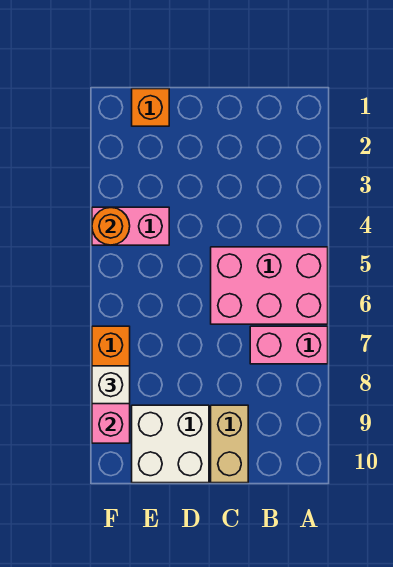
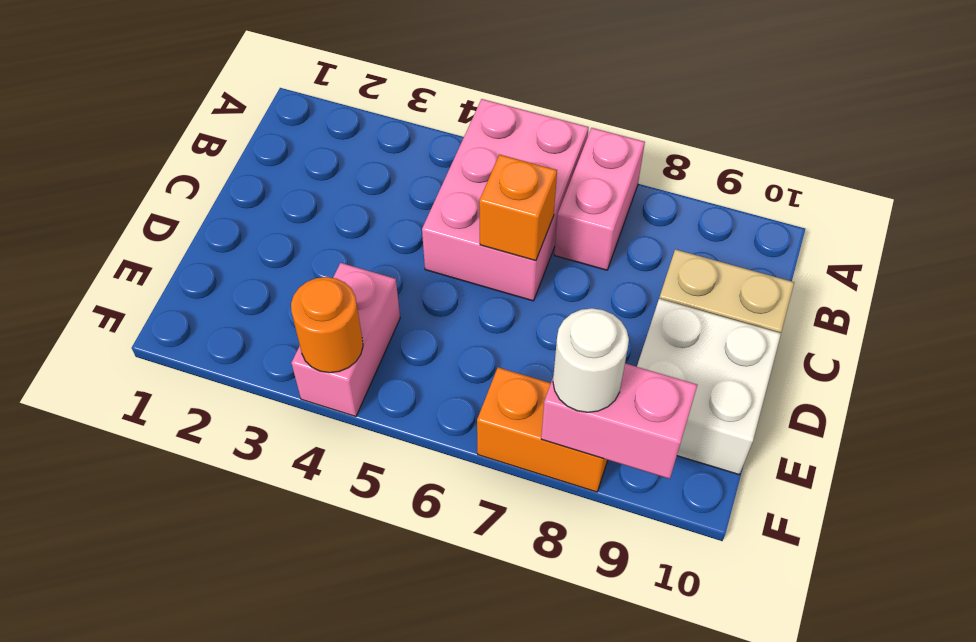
orange 1x1 brick [132,89,169,126] -> orange 1x1 brick moved to [479,155,557,261]
white 1x1 brick [92,366,130,404] -> white 1x1 round brick [553,308,629,412]

